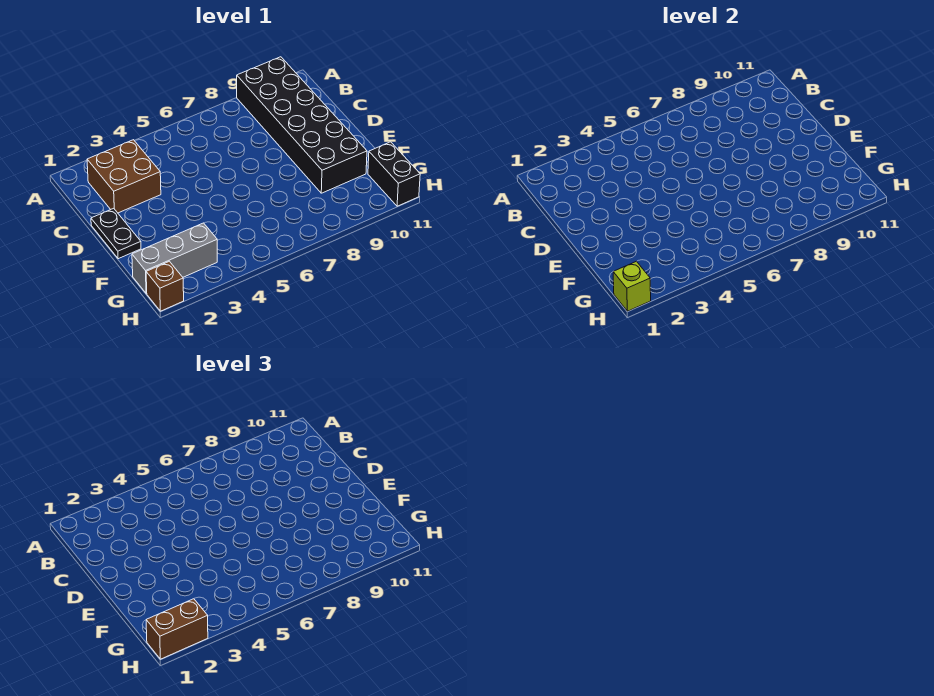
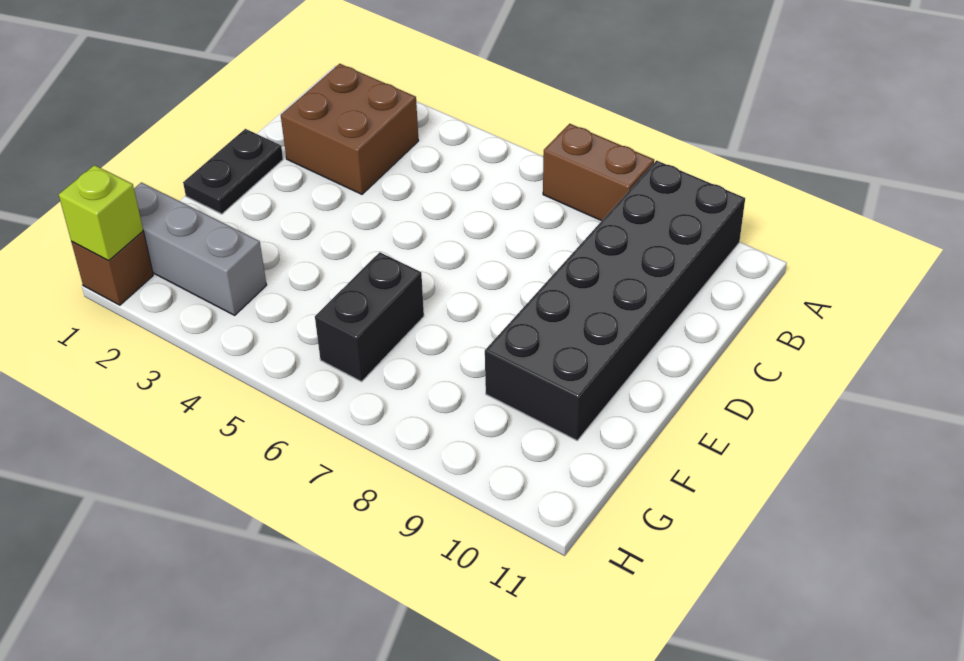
black 1x2 brick [368,142,420,206] -> black 1x2 brick moved to [315,252,424,382]
brown 1x2 brick [146,599,208,659] -> brown 1x2 brick moved to [543,124,654,221]

